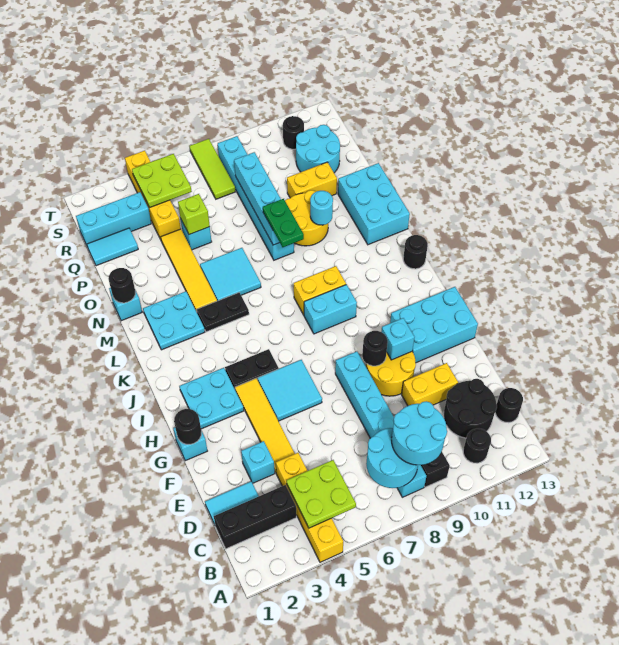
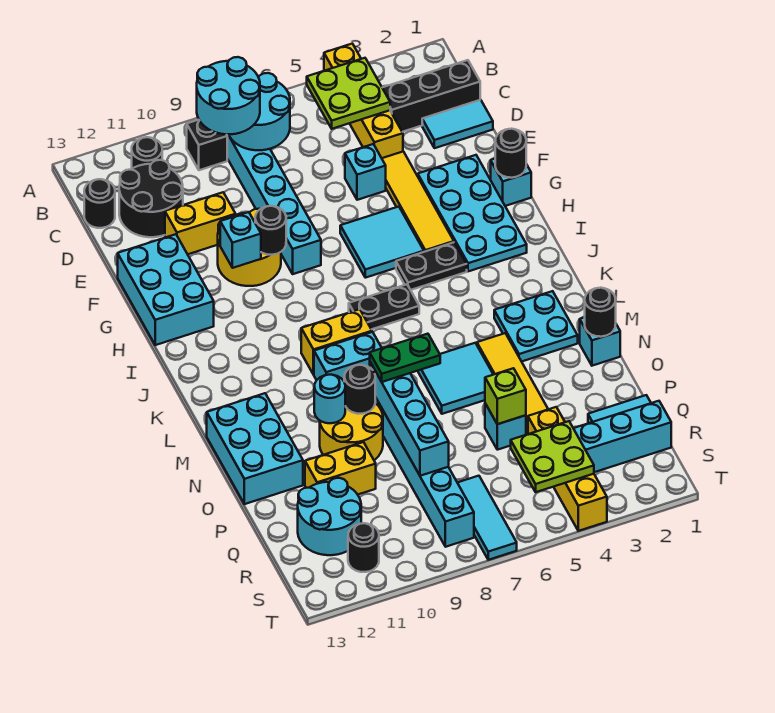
cyan 1x1 brick [241,441,275,483] -> cyan 1x1 brick moved to [345,144,386,200]
cyan 2x3 brick [390,287,478,363] -> cyan 2x3 brick turned to [118,234,214,345]
cyan 2x2 plate [179,368,244,429] -> cyan 2x4 plate [418,155,527,271]
cyan 1x2 brick [304,285,357,334] -> cyan 1x2 brick moved to [314,332,382,381]
black 1x1 round brick [403,235,428,269] -> black 1x1 round brick moved to [344,365,375,414]
black 1x2 plate [197,293,249,332] -> black 1x2 plate moved to [349,284,419,329]
green 1x2 plate [263,199,304,247] -> green 1x2 plate turned to [370,334,440,382]
lime 1x3 tile [190,139,235,199] -> cyan 1x3 tile [457,476,517,560]

